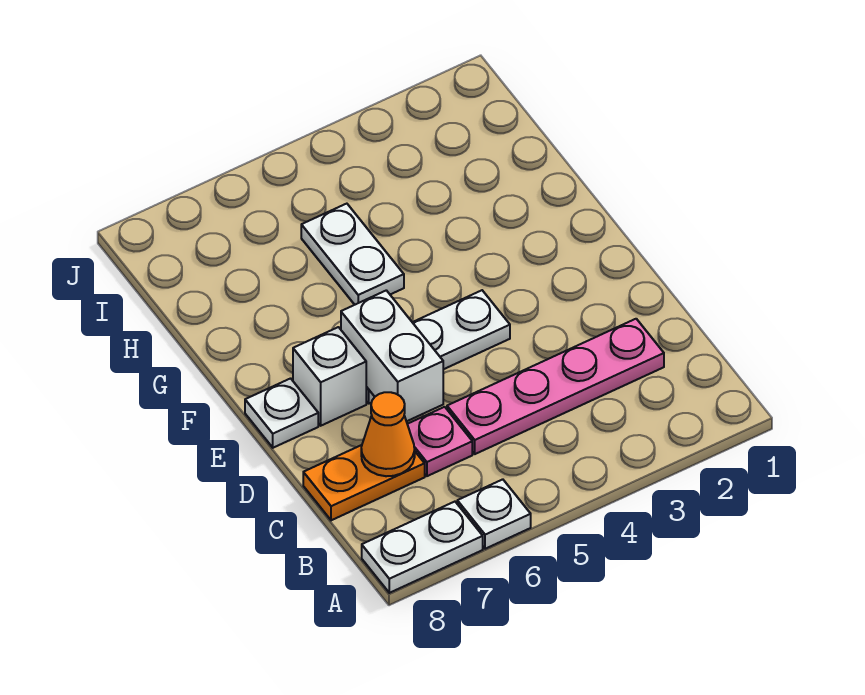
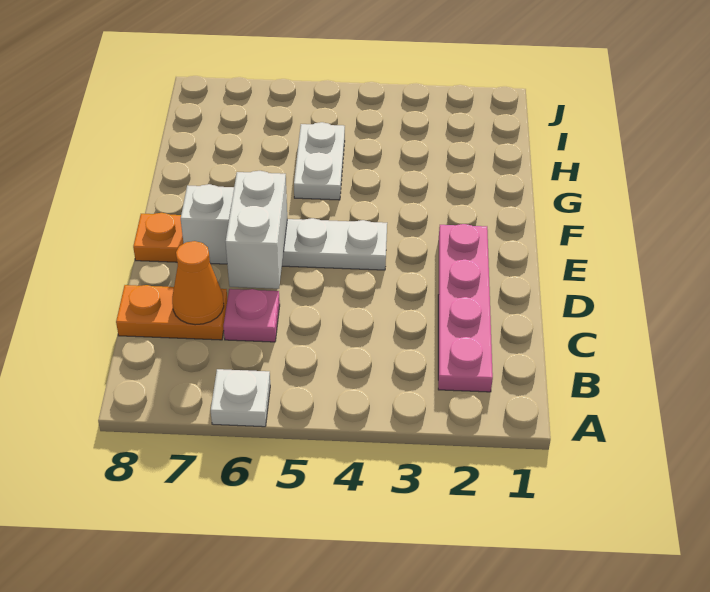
white 1x2 plate [362,502,483,593] -> none
pink 1x4 plate [447,319,664,454] -> pink 1x4 plate turned to [438,224,493,392]
white 1x1 plate [245,378,318,448] -> orange 1x1 plate [133,213,183,262]

